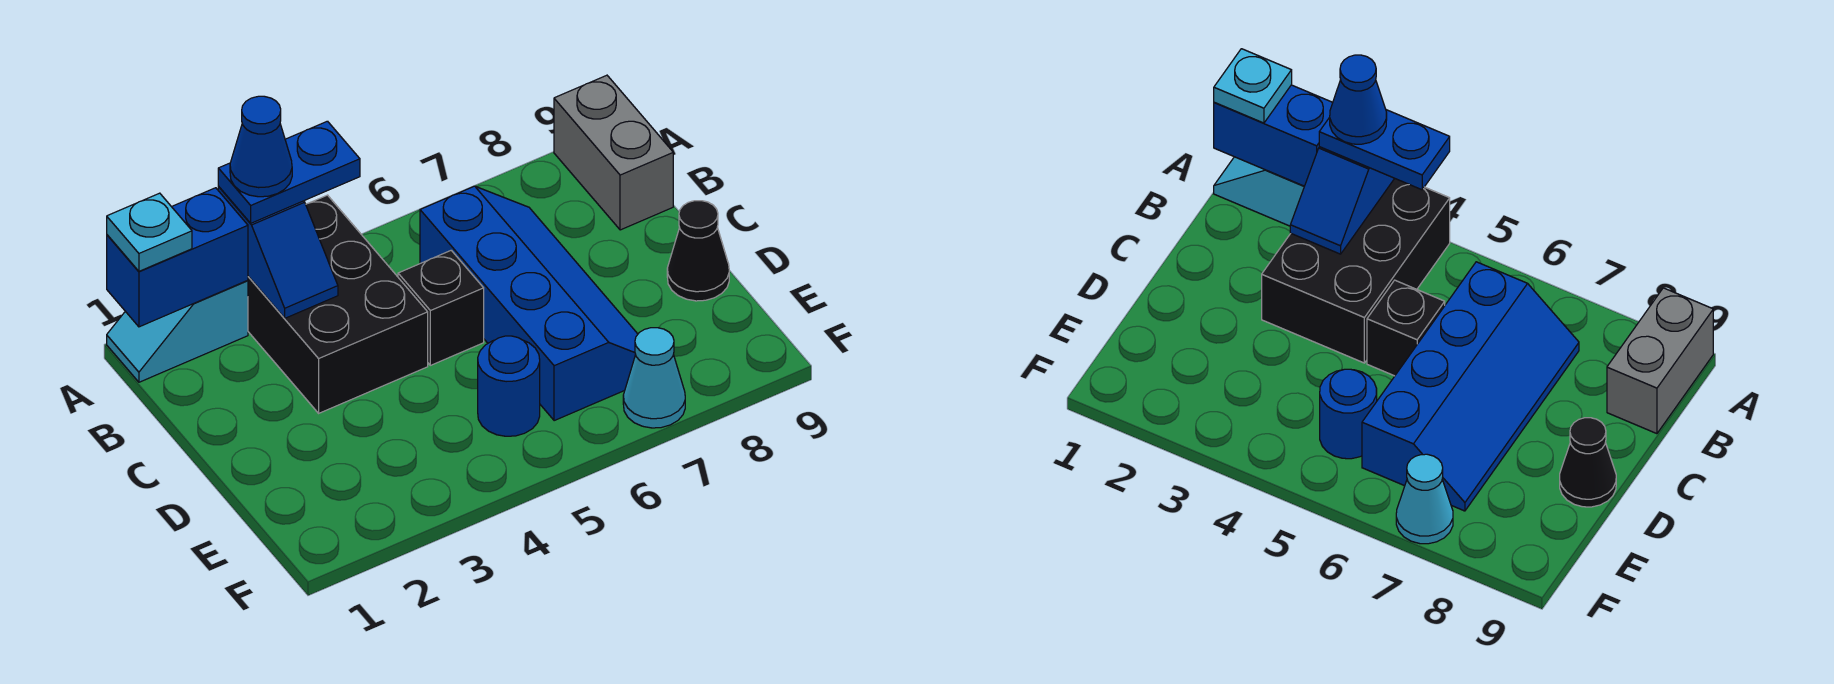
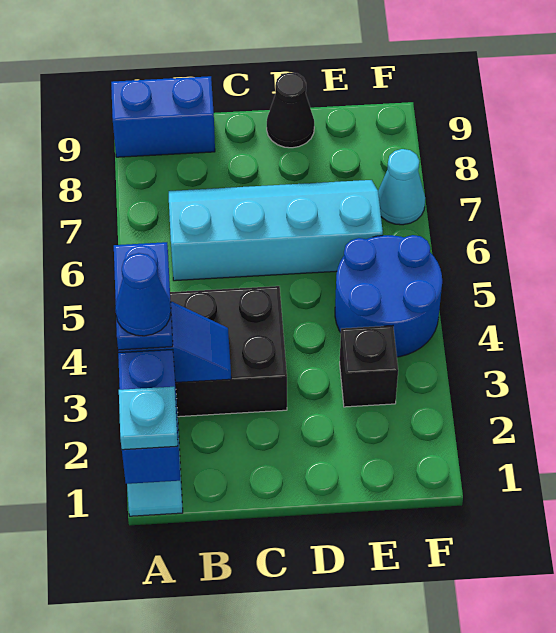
grey 1x2 brick [554,75,673,230] -> blue 1x2 brick [111,76,215,157]
blue 2x4 slope [420,186,638,421] -> cyan 2x4 slope [169,180,383,281]
black 1x1 brick [398,250,484,365] -> black 1x1 brick moved to [340,326,398,407]
blue 1x1 round brick [478,336,540,436] -> blue 2x2 round brick [335,235,442,357]

